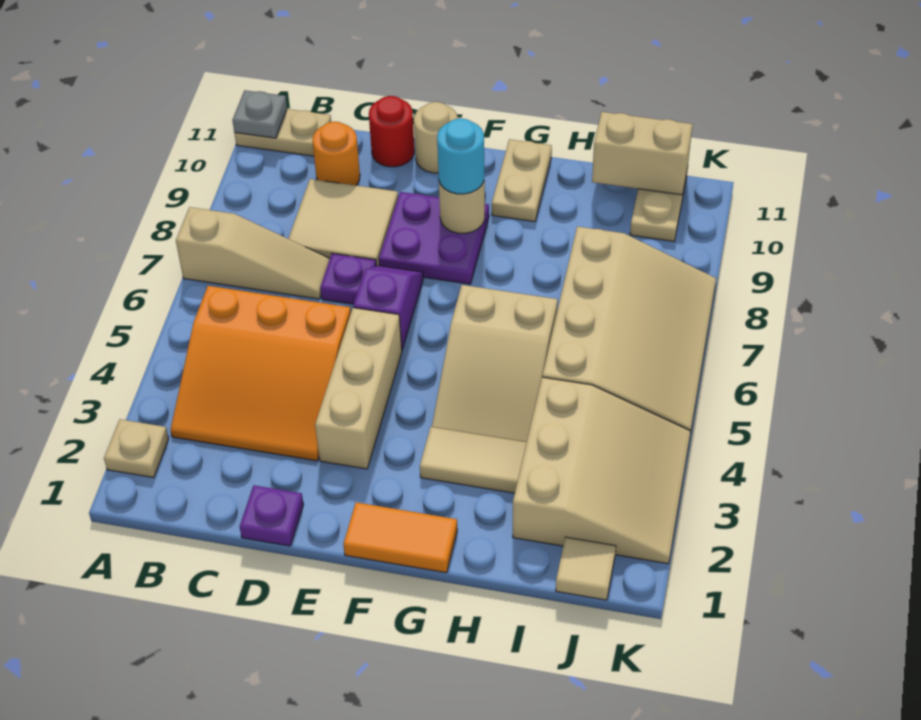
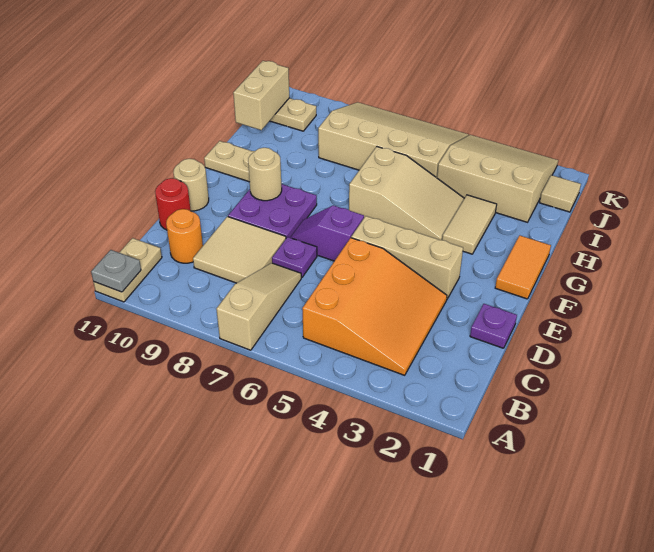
tan 1x1 plate [104,419,169,478] -> none
cyan 1x1 round brick [437,118,484,194] -> none

